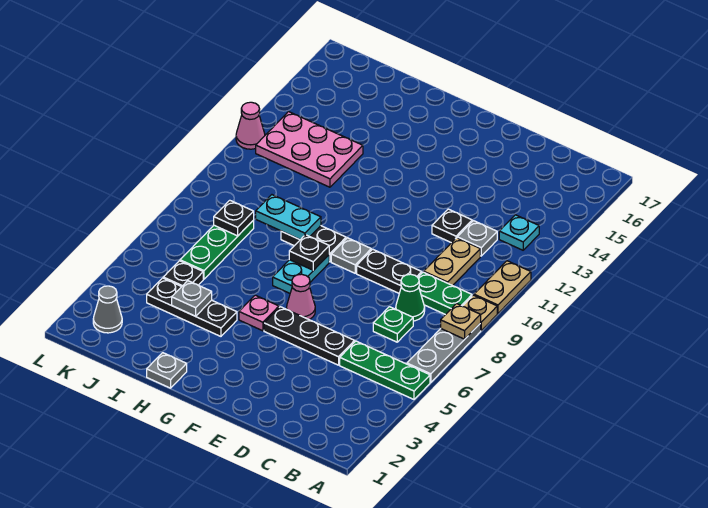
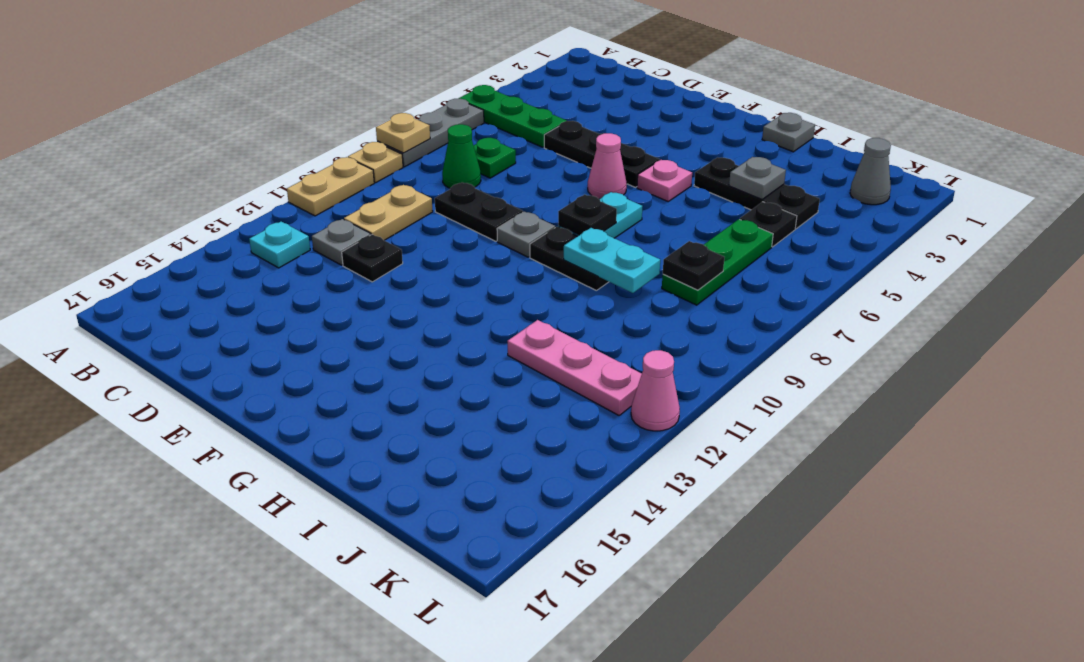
green 1x2 plate [418,272,472,315] -> none
pink 2x3 plate [256,112,363,187] -> pink 1x3 plate [507,320,642,415]

